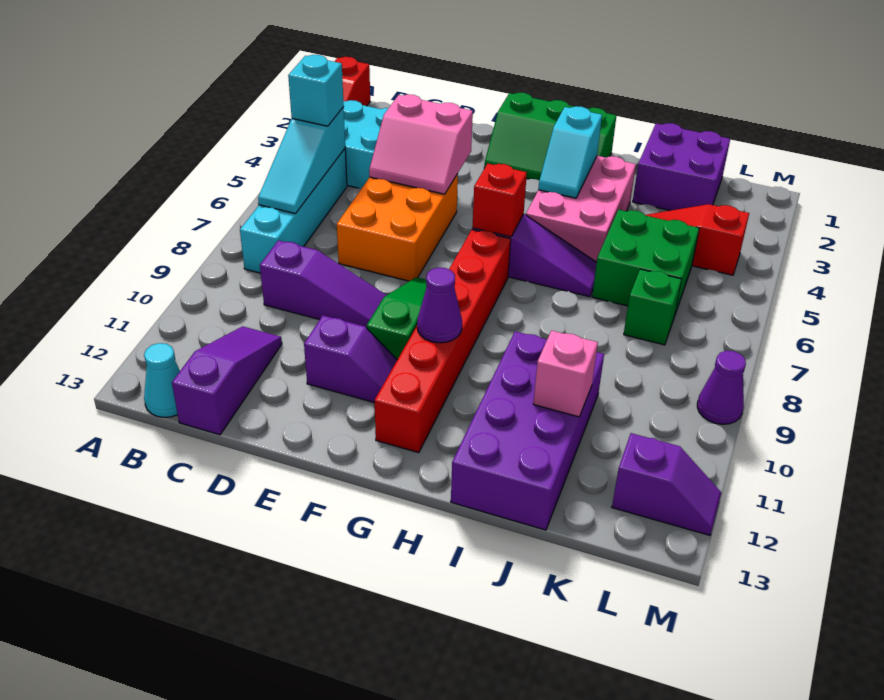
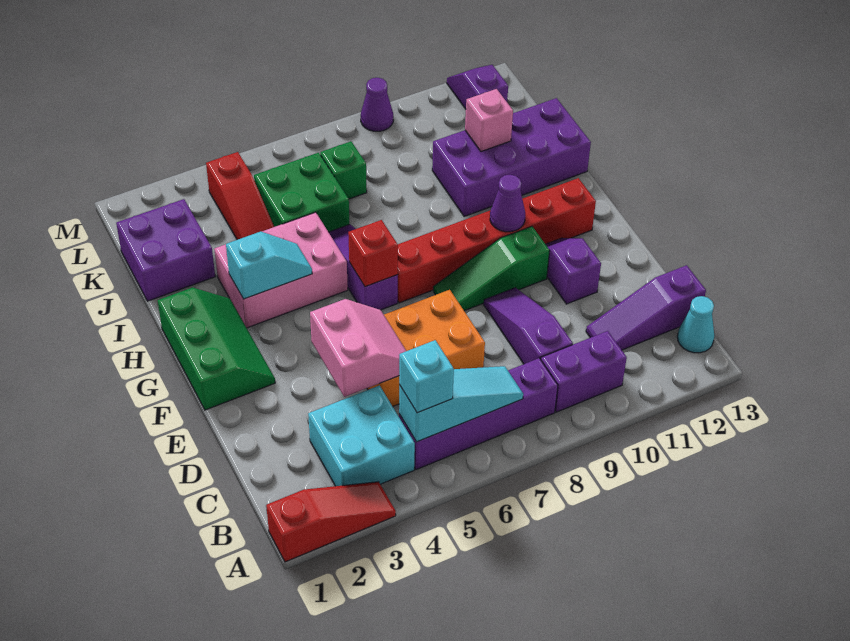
cyan 1x4 brick [240,149,347,273] -> purple 1x4 brick [399,358,558,470]
none -> purple 1x2 brick [541,331,627,412]

